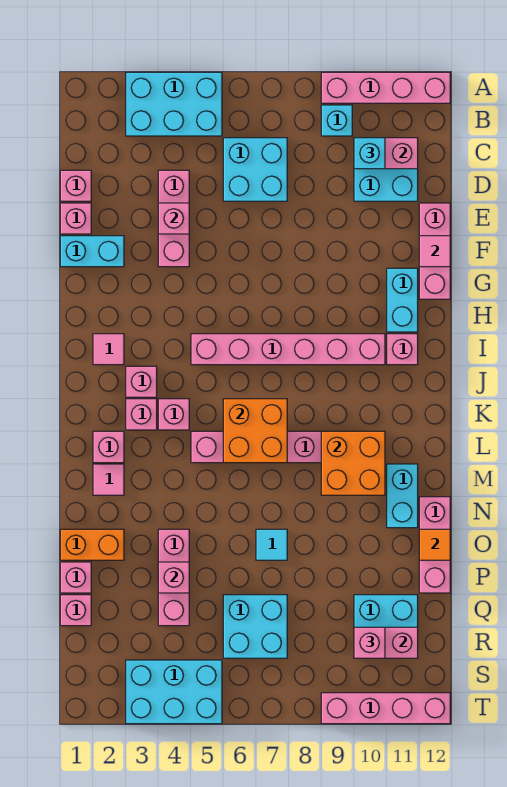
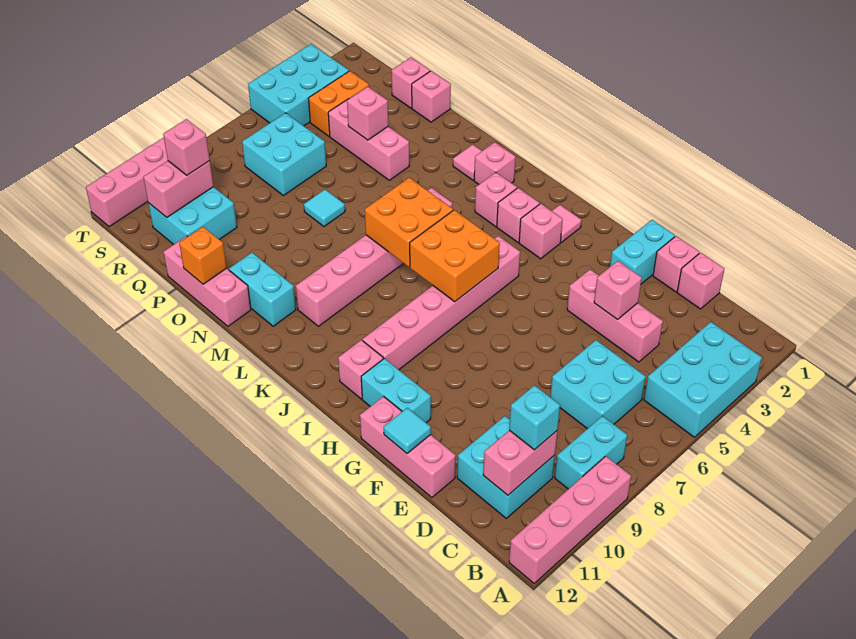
cyan 1x1 brick [321,105,352,136] -> cyan 1x2 brick [555,416,627,489]
pink 1x1 tile [419,236,450,267] -> cyan 1x1 tile [384,408,431,453]
pink 1x1 brick [158,399,189,430] -> pink 1x1 brick moved to [519,204,563,259]
orange 2x2 brick [321,431,385,495] -> orange 2x2 brick moved to [410,210,500,302]
orange 1x2 brick [60,529,124,560] -> orange 1x2 brick moved to [308,71,369,136]
orange 1x1 tile [419,529,450,560] -> orange 1x1 brick [179,227,227,284]

